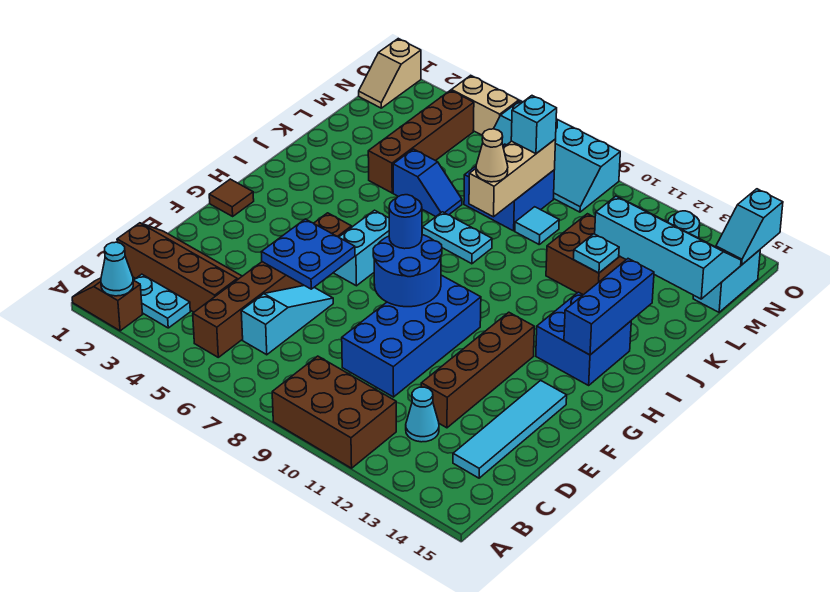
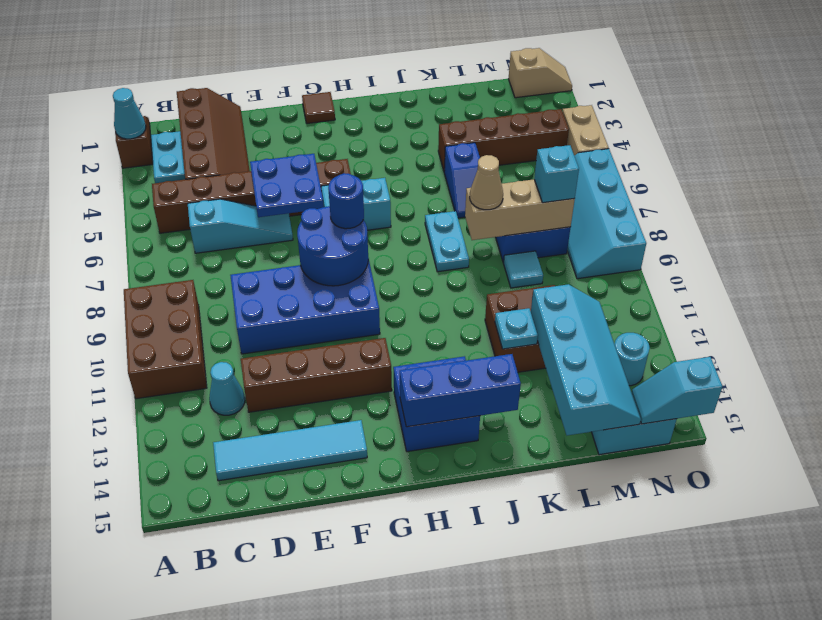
tan 1x2 slope [359,39,421,108] -> tan 1x2 slope turned to [508,48,572,98]

